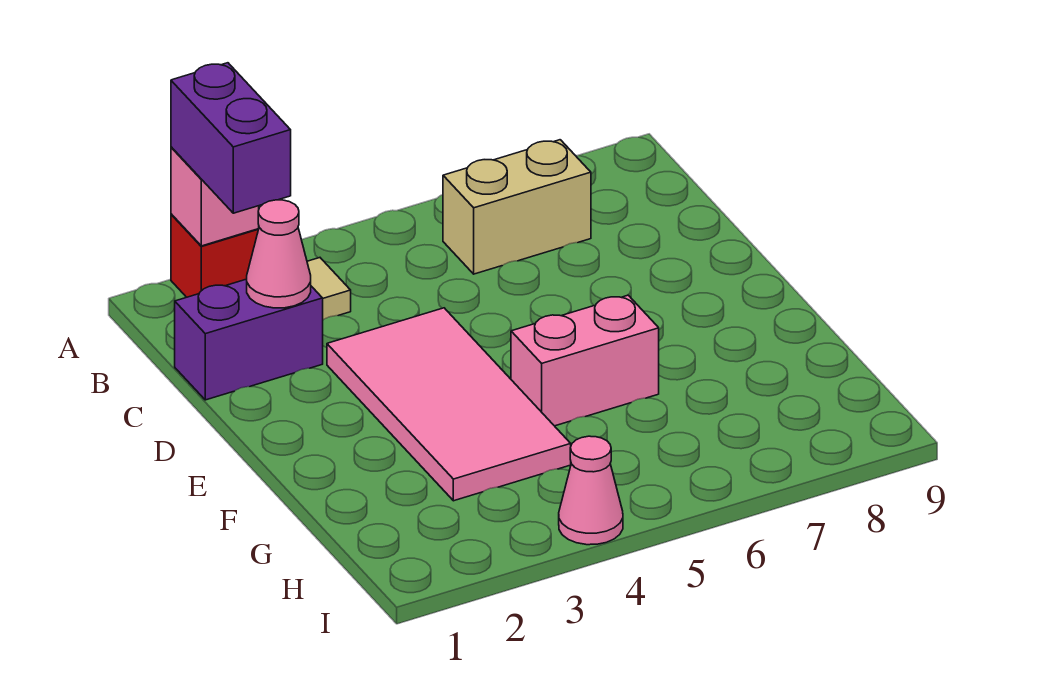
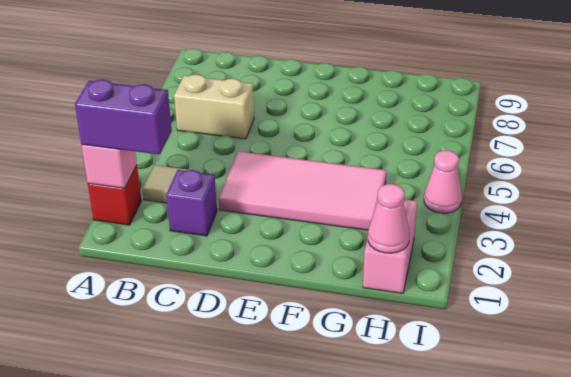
tan 1x2 brick [443,140,591,274] -> tan 1x2 brick turned to [174,75,254,139]
purple 1x2 brick [175,279,323,400] -> purple 1x1 brick [166,170,217,236]
pink 1x1 cone [247,200,311,308] -> pink 1x1 cone moved to [368,184,410,253]
pink 1x2 brick [511,295,659,426] -> pink 1x2 brick moved to [363,198,417,293]

